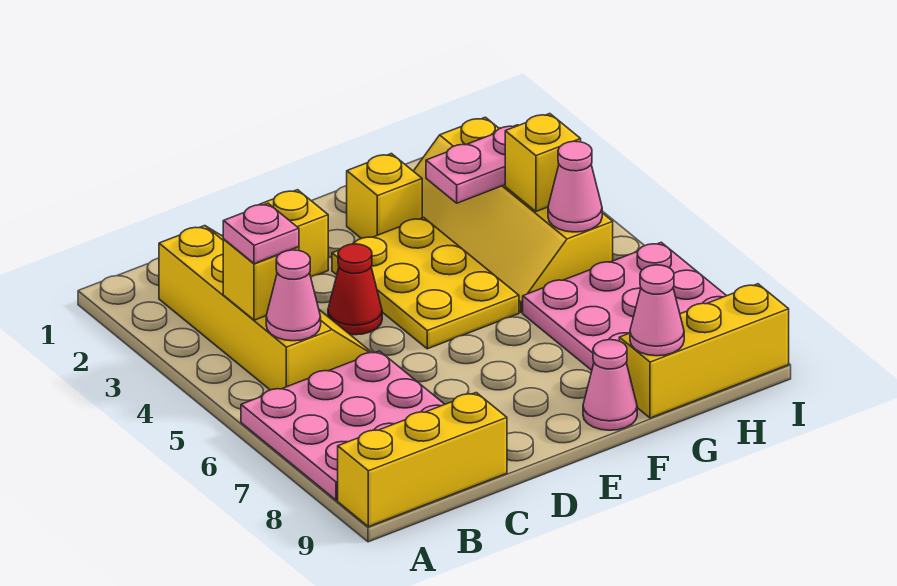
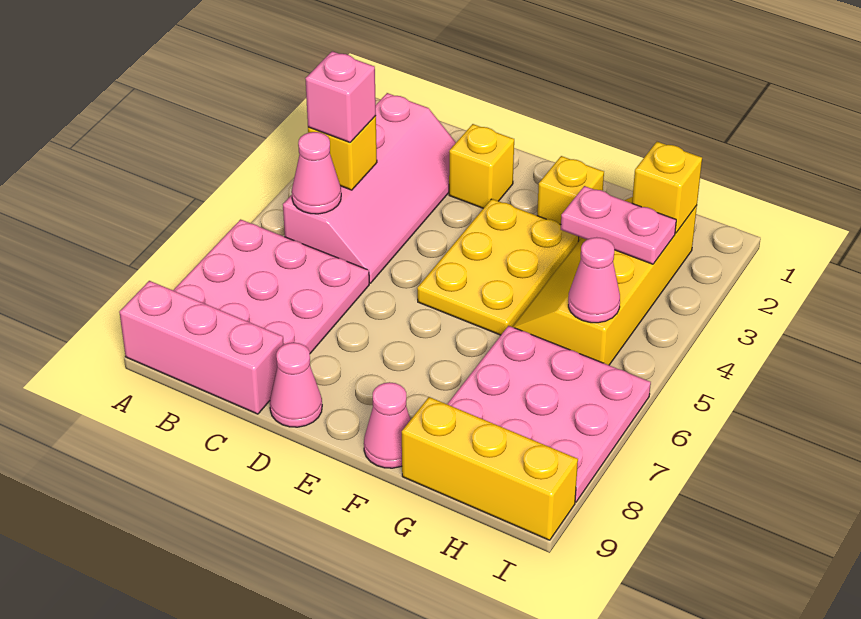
yellow 1x3 brick [338,393,507,527] -> pink 1x3 brick [119,281,284,414]
yellow 2x4 slope [159,226,372,390] -> pink 2x4 slope [283,93,456,283]
pink 1x1 plate [223,203,299,264] -> pink 1x1 brick [305,51,376,142]
red 1x1 cone [328,244,382,335] -> none
pink 1x1 cone [630,265,684,356] -> pink 1x1 cone moved to [270,343,322,427]
yellow 1x1 brick [505,114,581,211] -> yellow 1x1 brick moved to [632,142,702,233]

